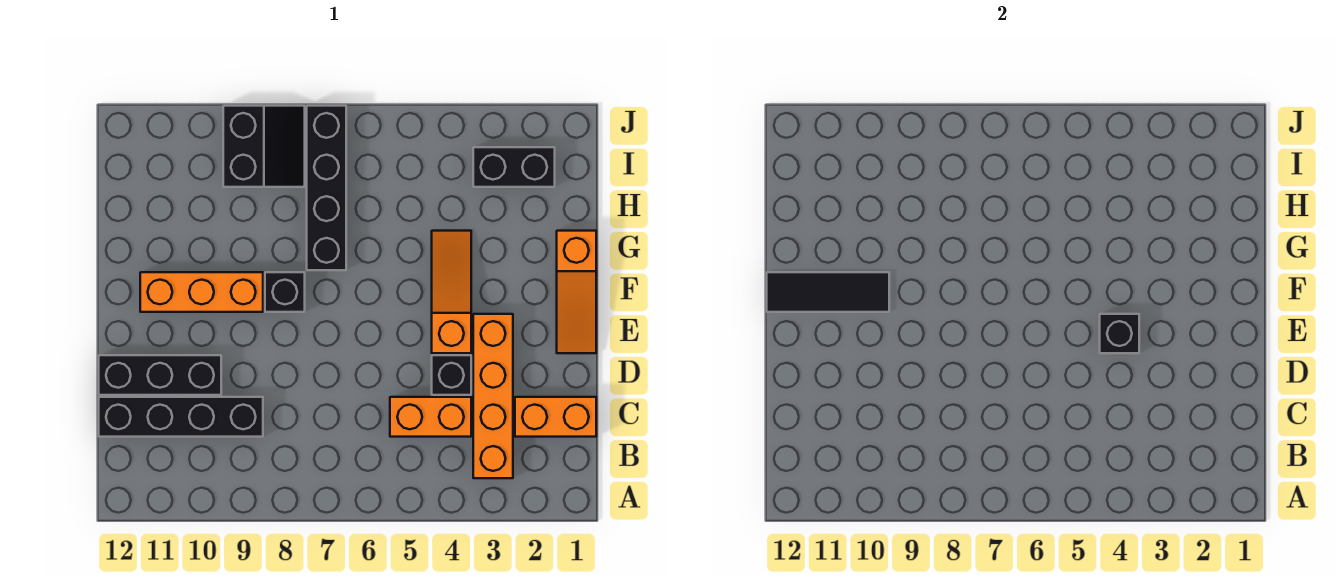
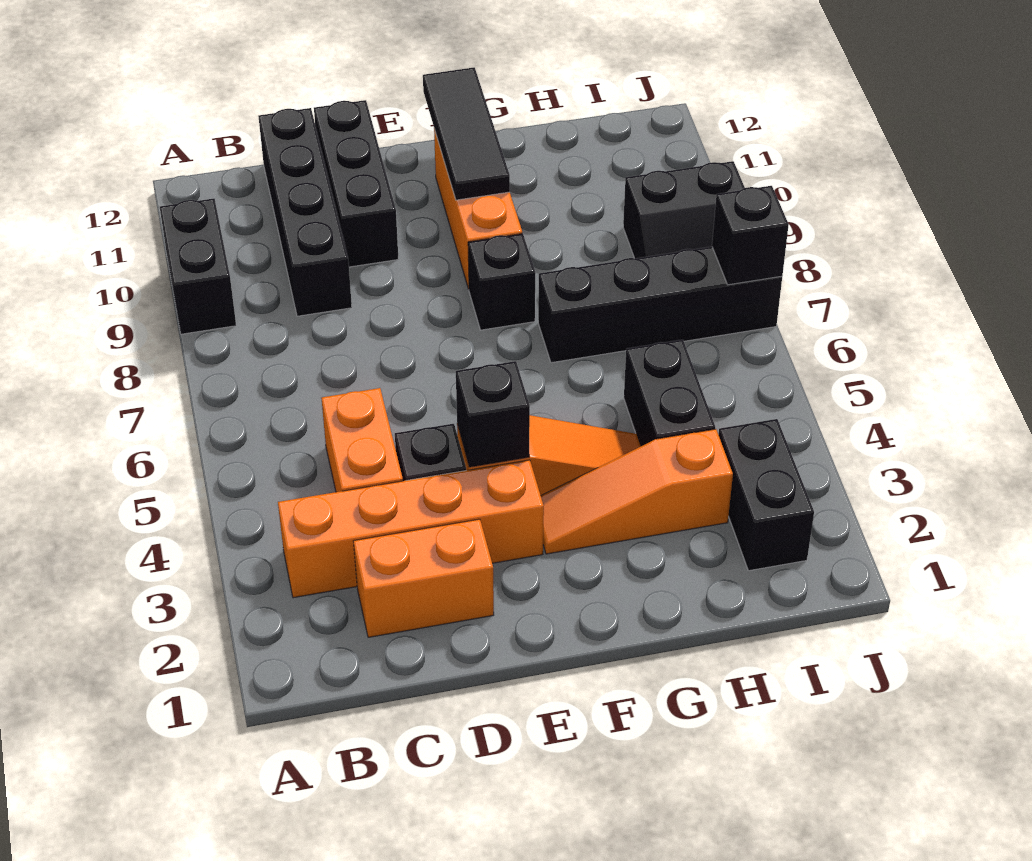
none -> black 1x2 brick [160,199,236,334]
orange 1x2 brick [515,397,596,437] -> orange 1x2 brick turned to [353,519,494,637]
orange 1x3 slope [557,231,596,353] -> orange 1x3 slope moved to [541,429,733,554]
none -> black 1x2 brick [624,340,715,446]
none -> black 1x1 brick [712,186,789,285]

